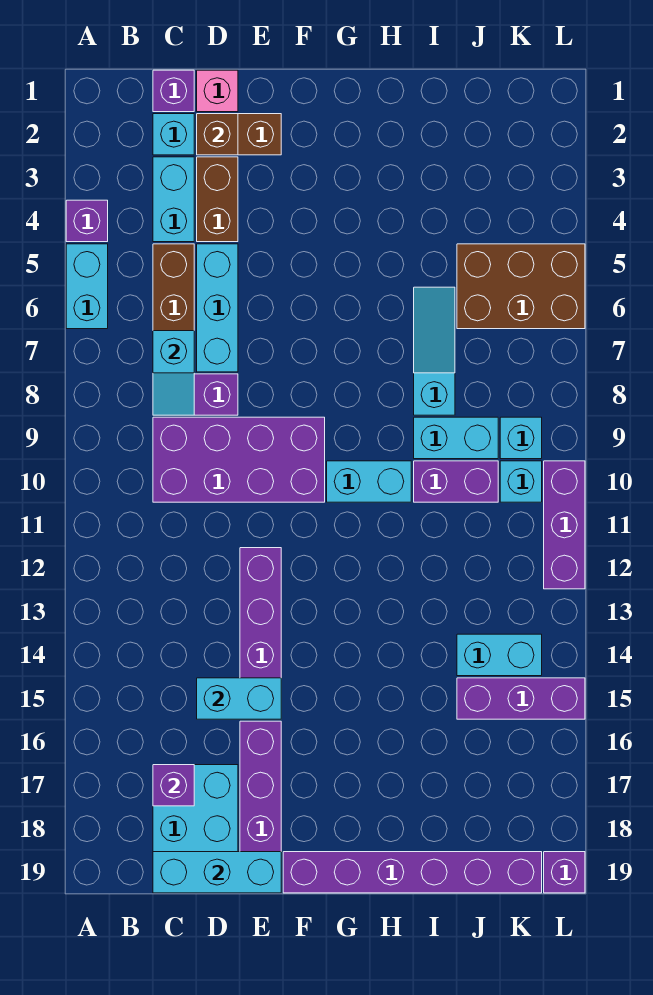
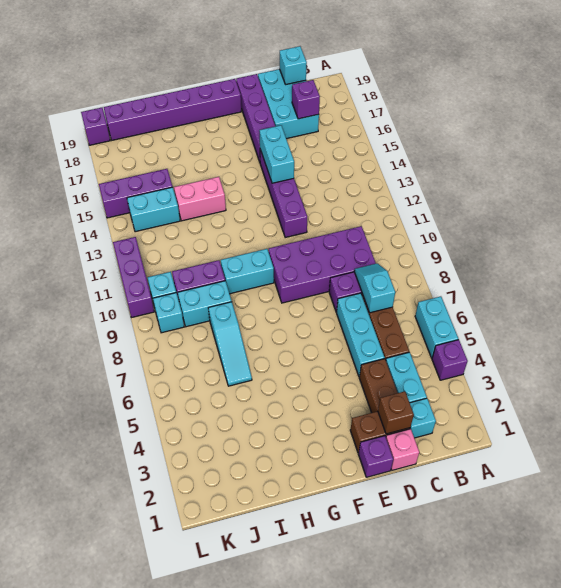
purple 1x1 brick [153,70,194,112] -> purple 1x1 brick moved to [358,436,393,477]
cyan 1x3 brick [153,852,281,893] -> cyan 1x1 brick [280,46,307,84]
cyan 1x2 brick [197,678,281,719] -> cyan 1x2 brick turned to [259,125,294,183]
none -> pink 1x2 brick [174,177,226,221]
brown 2x3 brick [457,244,585,329] -> none

